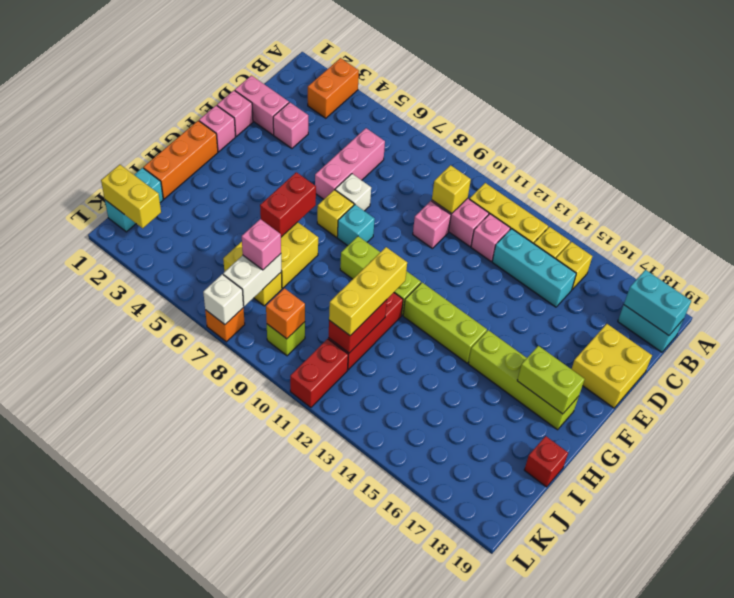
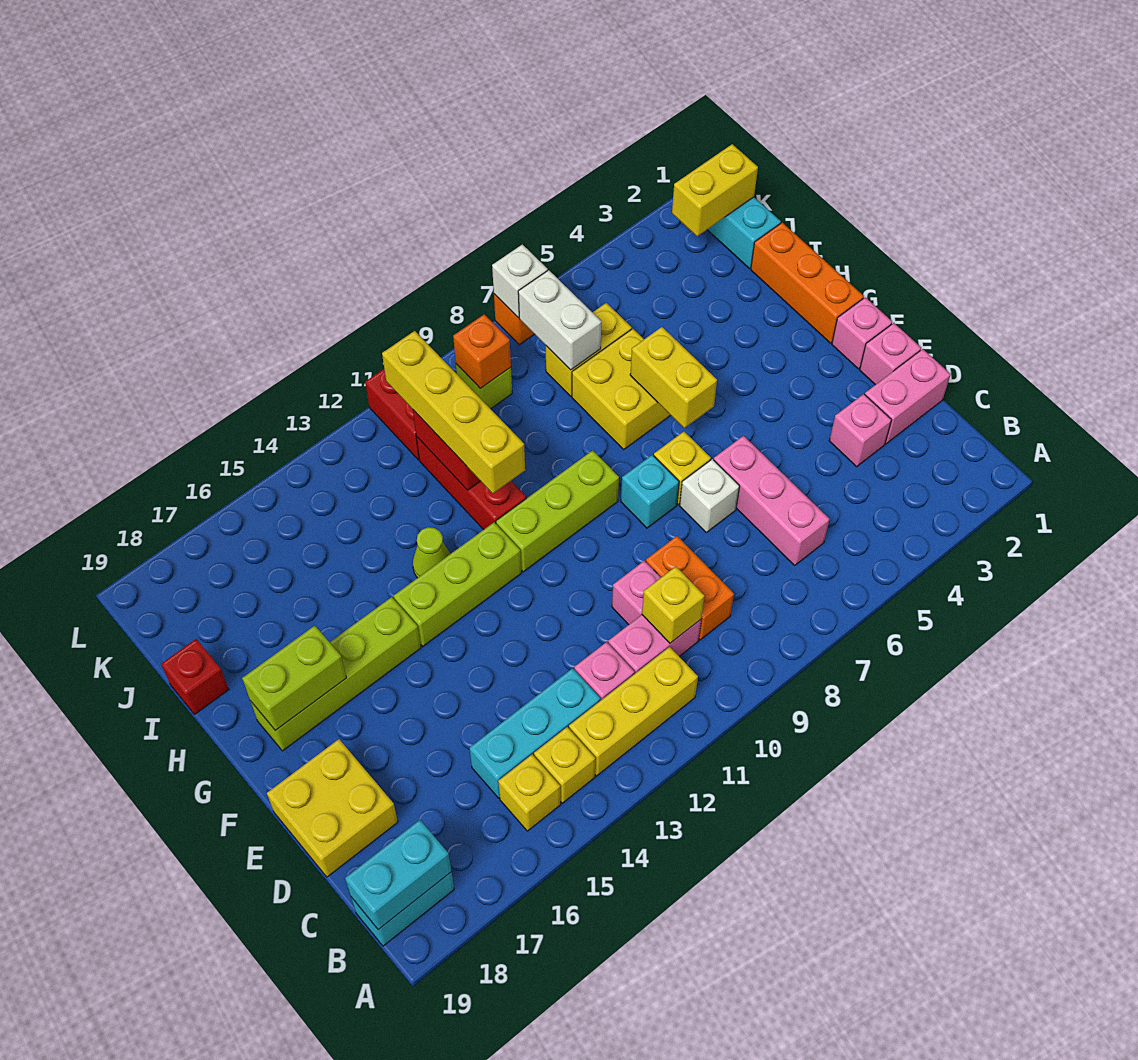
orange 1x2 brick [308,58,359,118] -> orange 1x2 brick moved to [646,536,734,640]
red 1x2 brick [260,172,316,237] -> yellow 1x2 brick [630,327,717,428]
yellow 1x3 brick [329,247,407,336] -> yellow 1x4 brick [382,331,525,493]
none -> lime 1x1 cone [413,527,450,578]
pink 1x1 brick [242,219,281,270] -> none

